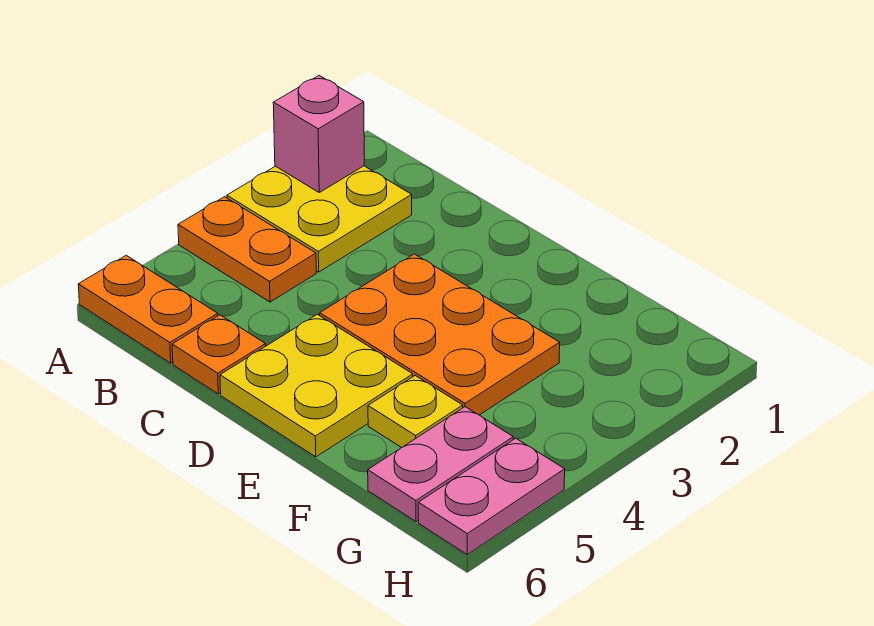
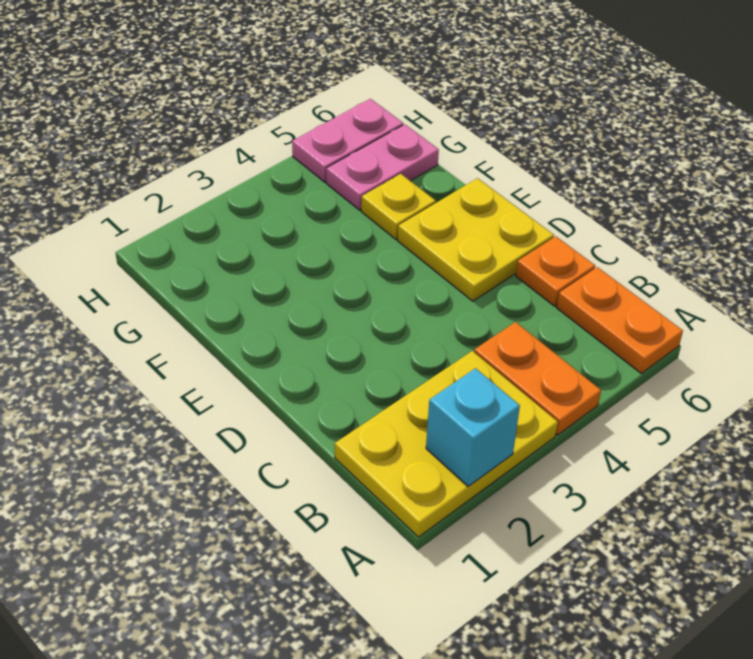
yellow 2x2 plate [227,166,412,272] -> yellow 2x3 plate [335,351,558,537]
pink 1x1 brick [273,76,364,192] -> cyan 1x1 brick [426,368,520,486]
orange 2x3 plate [320,254,560,415] -> none

